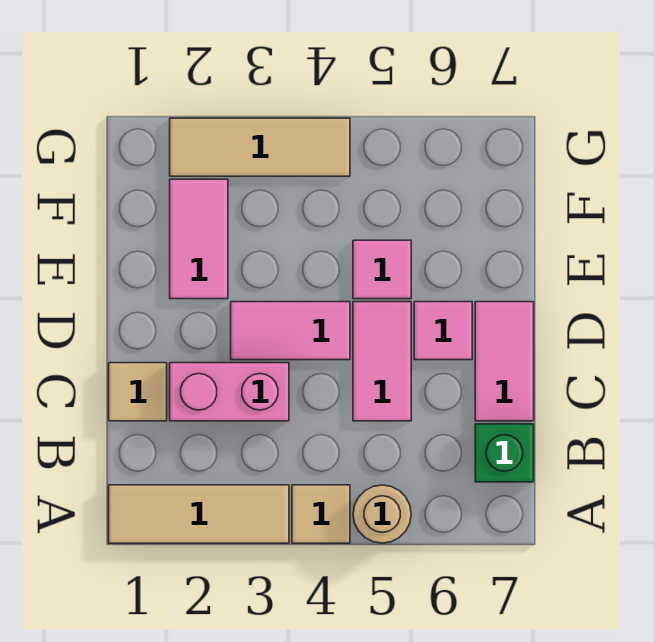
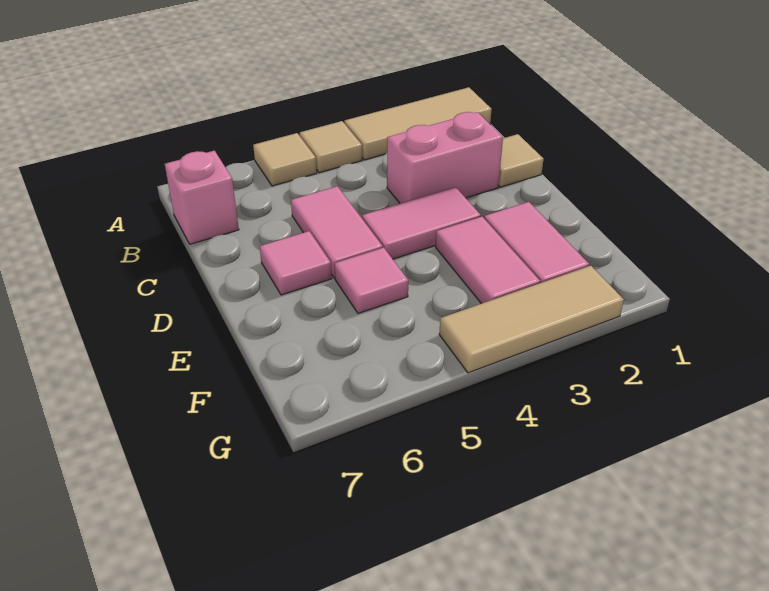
tan 1x1 round brick [353,485,411,543] -> tan 1x1 tile [253,133,317,186]
green 1x1 brick [475,424,534,482] -> pink 1x1 brick [165,151,239,244]
pink 1x2 tile [475,302,534,421] -> pink 1x2 tile moved to [436,217,540,304]

